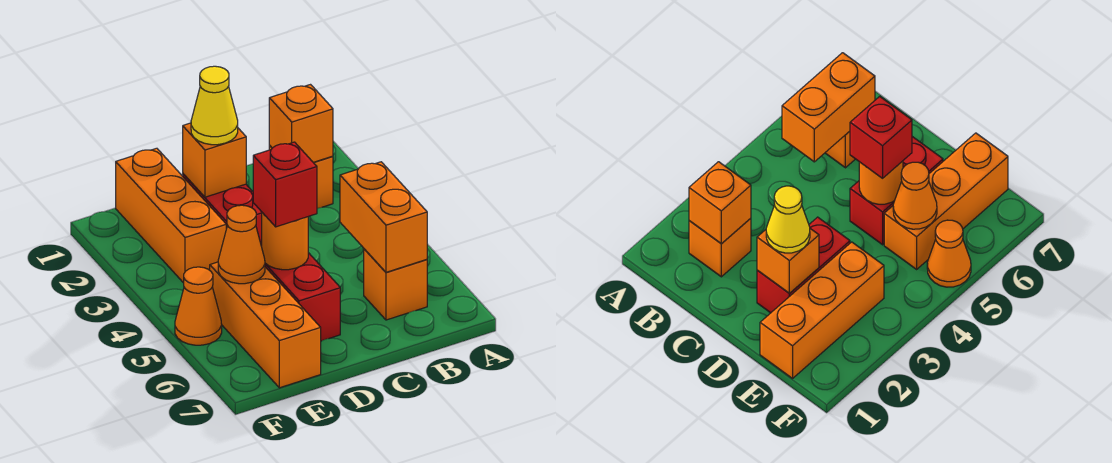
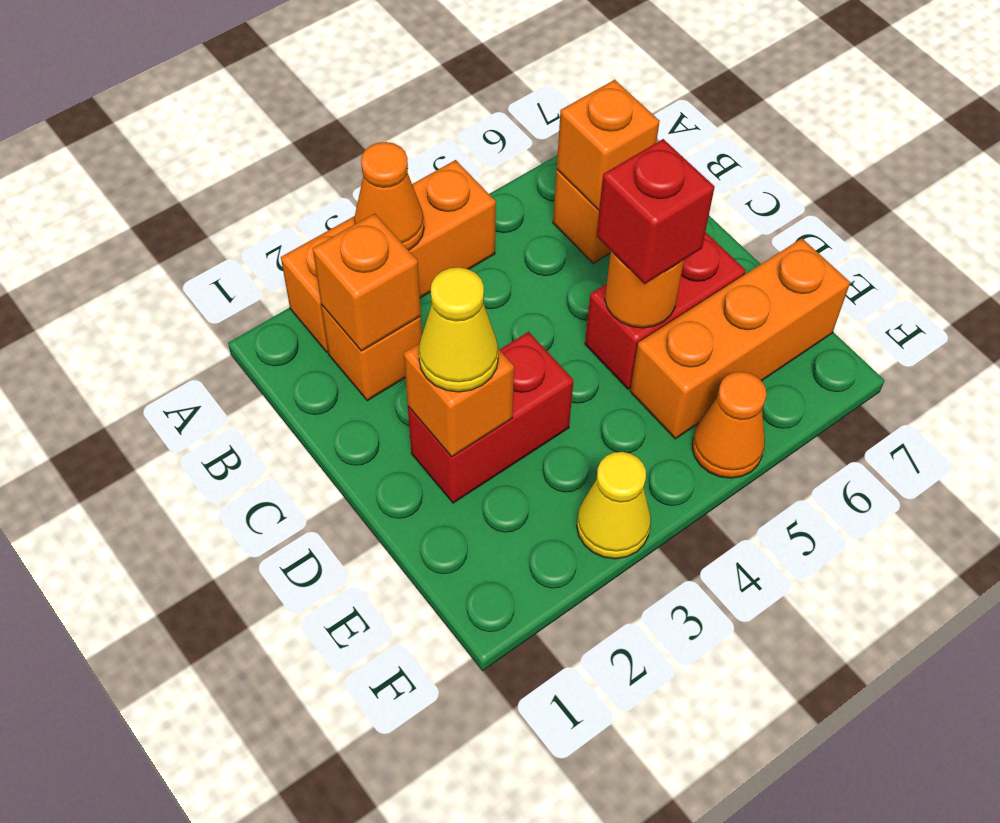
orange 1x2 brick [340,162,427,272] -> orange 1x1 brick [557,80,660,210]
orange 1x3 brick [116,148,226,283] -> orange 1x3 brick moved to [281,160,496,352]
orange 1x1 cone [218,205,265,284] -> orange 1x1 cone moved to [354,142,424,250]
none -> yellow 1x1 cone [577,452,651,559]

